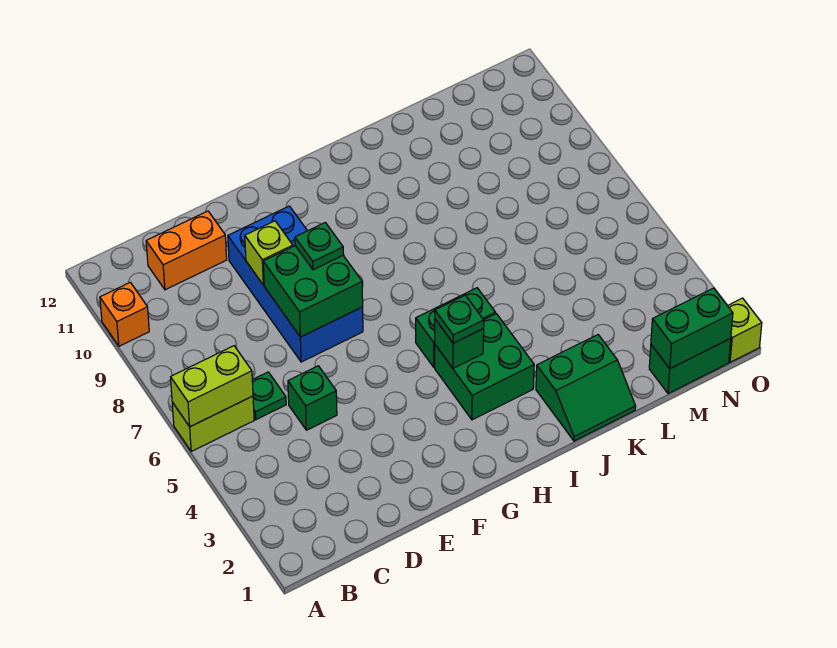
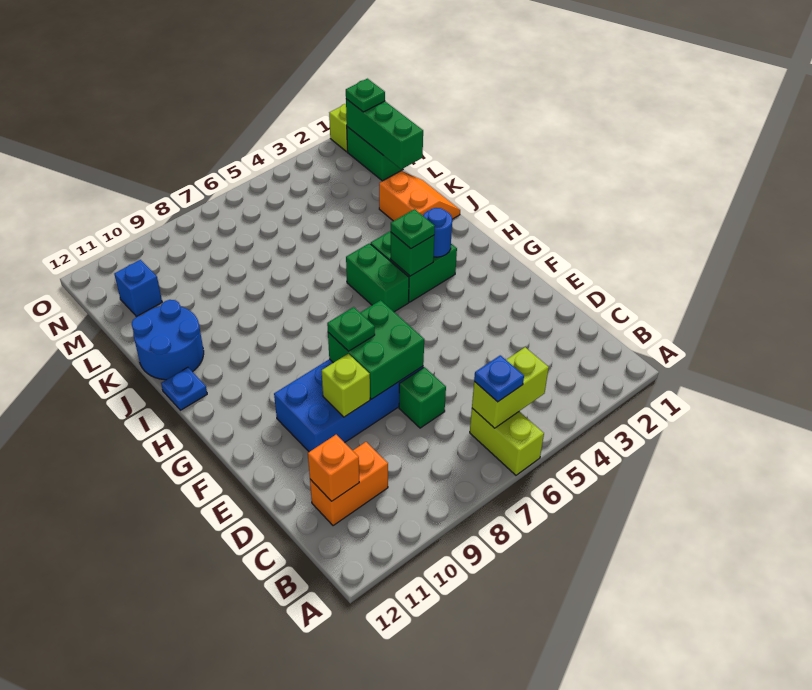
lime 1x2 brick [171,346,253,427] -> lime 1x2 brick turned to [472,347,549,428]
orange 1x1 brick [100,282,149,346] -> orange 1x1 brick moved to [308,435,359,501]
none -> blue 1x1 plate [474,355,524,402]
green 1x1 plate [252,372,286,420] -> green 1x1 plate moved to [346,79,385,112]
orange 1x2 brick [146,211,227,290] -> orange 1x2 brick turned to [310,442,388,526]
green 1x1 brick [288,366,337,430] -> green 1x1 brick moved to [399,367,446,428]
none -> blue 1x1 round brick [423,208,452,257]
none -> blue 1x1 plate [161,367,207,410]
green 2x2 slope [536,335,636,441] -> orange 2x2 slope [379,171,460,221]
none -> blue 2x2 round brick [132,300,204,380]
green 1x2 brick [651,288,733,369] -> green 1x3 brick [346,99,423,169]
none -> blue 1x1 brick [114,260,162,316]

